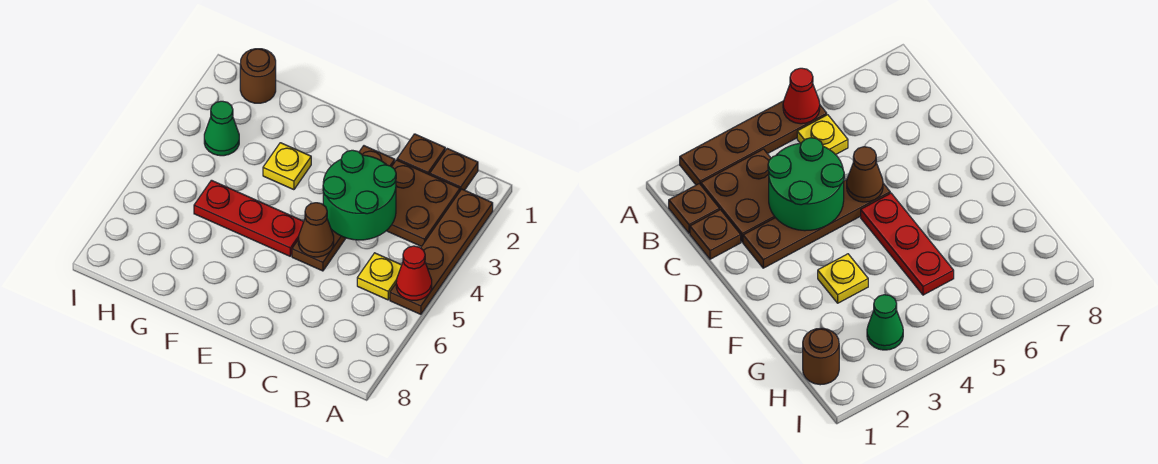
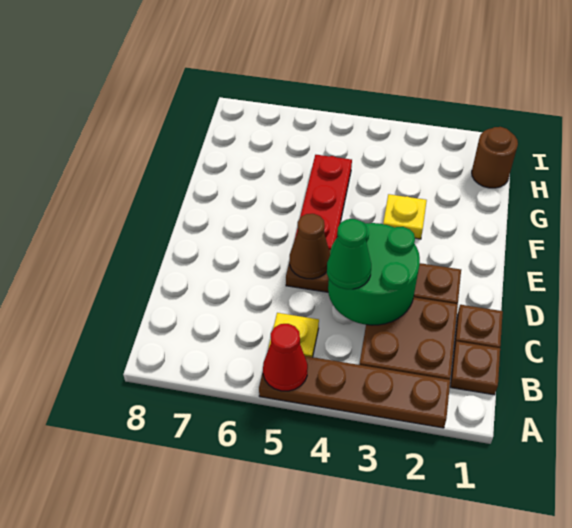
green 1x1 cone [204,101,239,156] -> green 1x1 cone moved to [327,219,371,289]

